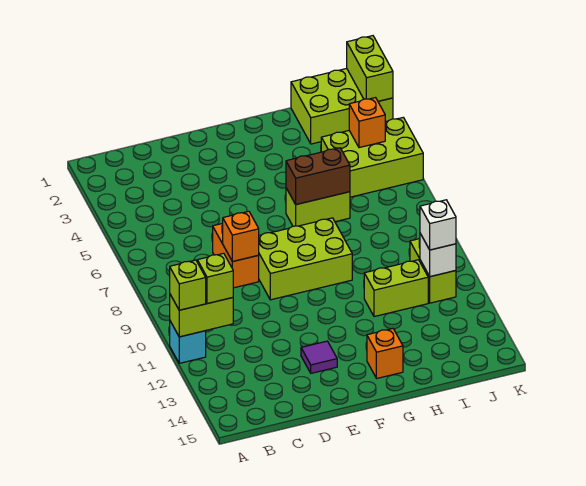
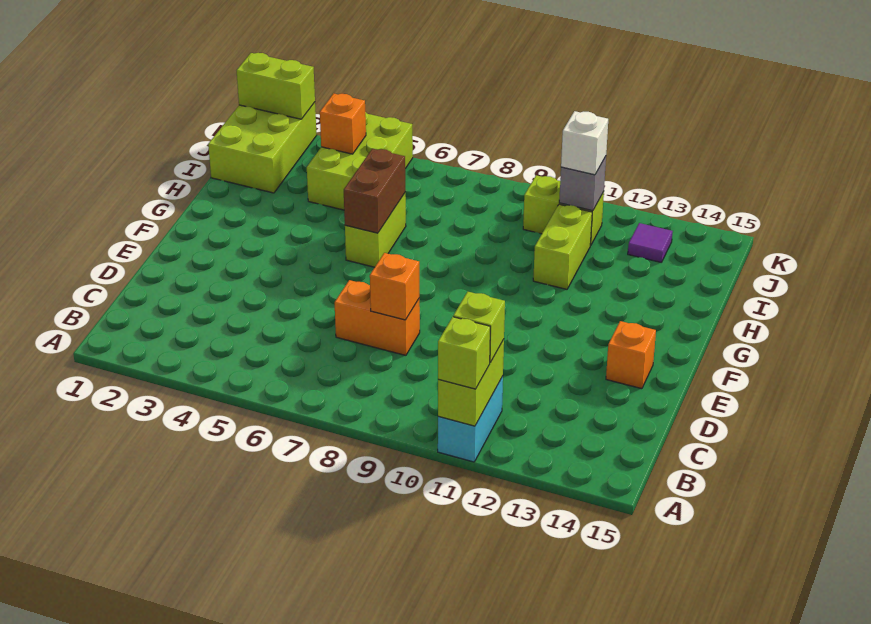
cyan 1x1 brick [170,321,206,363] -> cyan 1x2 brick [438,376,503,462]
lime 2x3 brick [258,218,352,300] -> none
purple 1x1 tile [301,341,337,373] -> purple 1x1 tile moved to [628,223,673,262]
orange 1x1 brick [367,329,403,378] -> orange 1x1 brick moved to [606,321,656,389]
white 1x1 brick [420,234,456,277] -> grey 1x1 brick [559,156,606,211]

